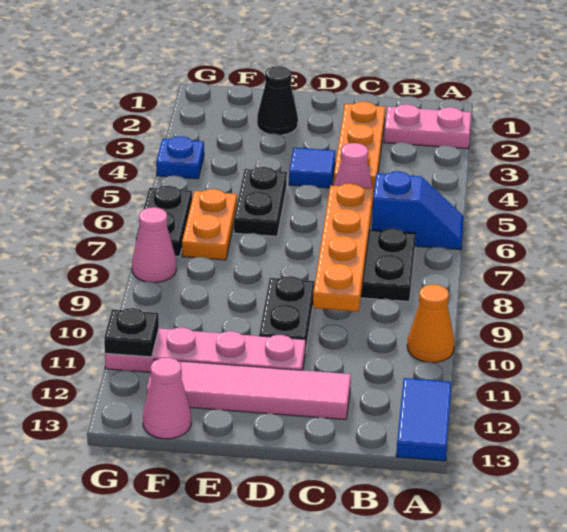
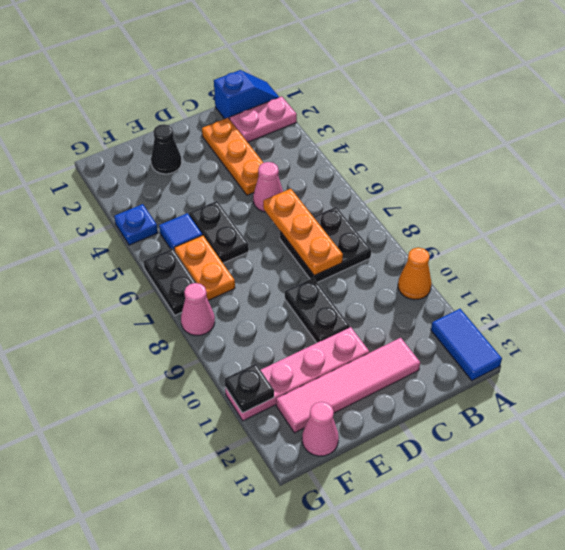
blue 1x2 slope [372,171,464,250] -> blue 1x2 slope moved to [214,70,279,119]
orange 1x4 plate [313,183,374,312] -> orange 1x3 plate [263,189,343,275]
blue 1x1 tile [289,148,335,188] -> blue 1x1 tile moved to [159,213,202,251]

